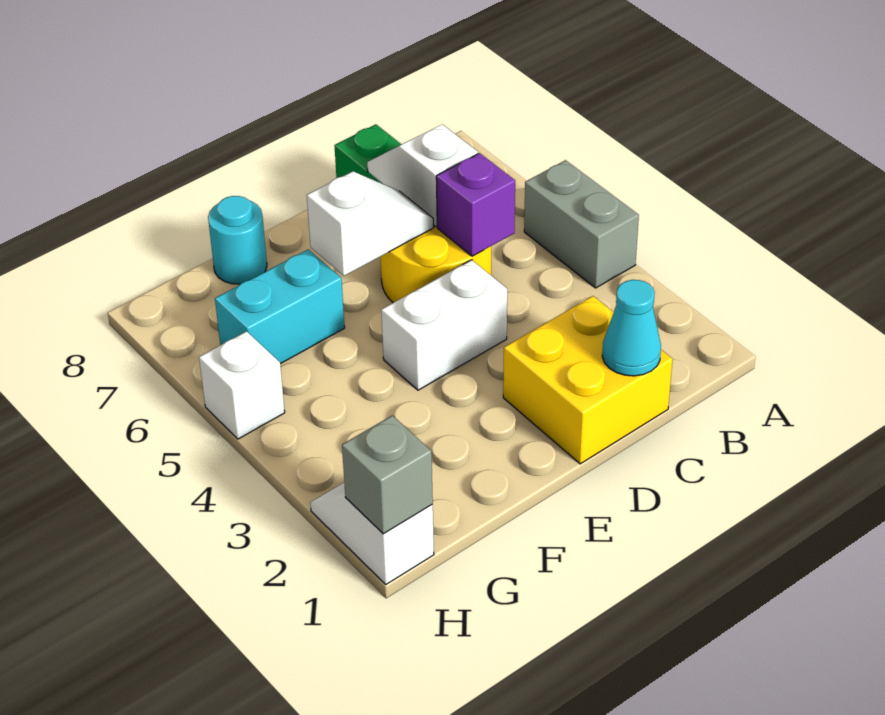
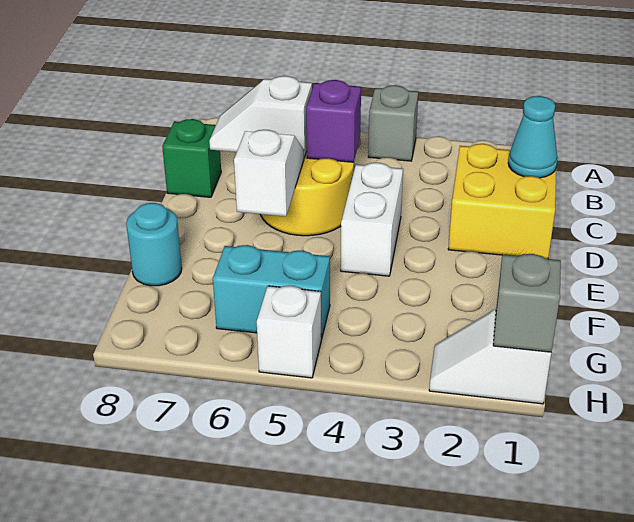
grey 1x2 brick [524,160,639,288] -> grey 1x1 brick [368,85,418,161]
cyan 1x2 brick [215,249,345,364] -> cyan 1x2 brick turned to [213,245,330,340]

